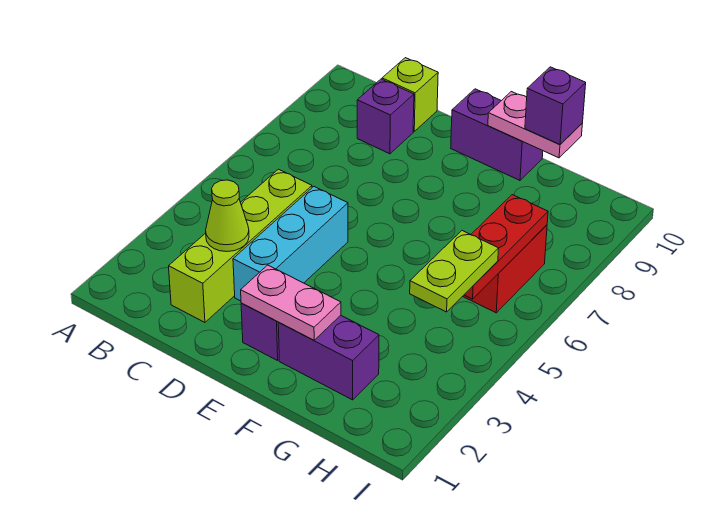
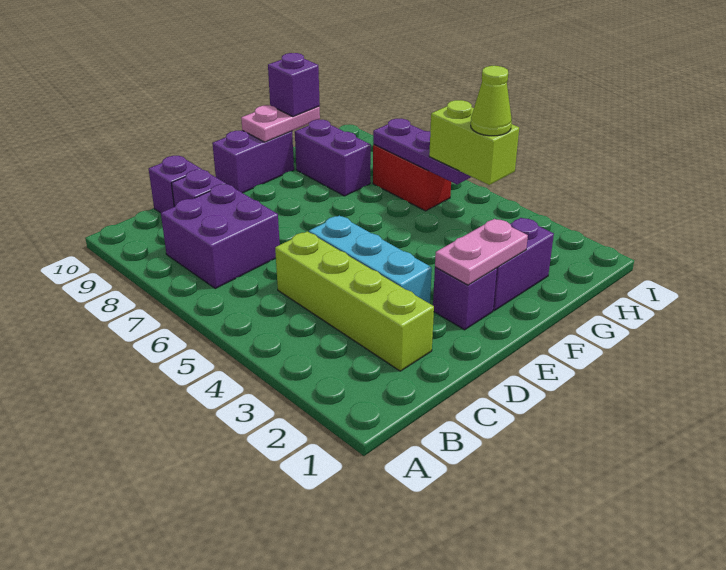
none -> purple 2x2 brick [161,184,280,288]
lime 1x1 cone [206,180,249,252] -> lime 1x1 cone moved to [471,66,512,136]
lime 1x1 brick [382,58,438,131] -> purple 1x1 brick [149,156,202,213]
none -> purple 1x2 brick [295,120,371,196]
lime 1x2 plate [410,231,499,312] -> lime 1x2 brick [429,100,519,185]
red 1x3 plate [464,195,548,299] -> purple 1x3 plate [373,119,471,184]

